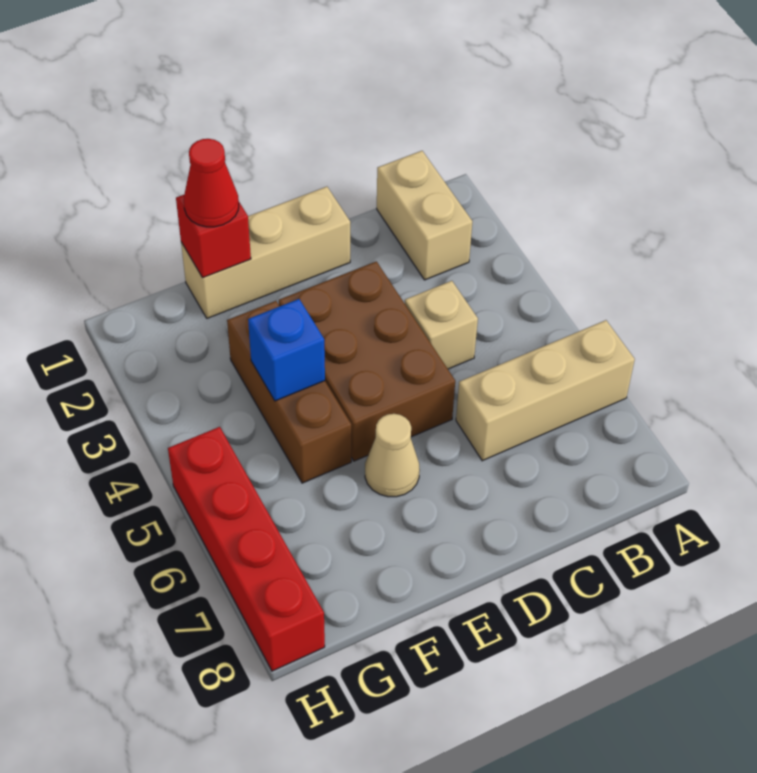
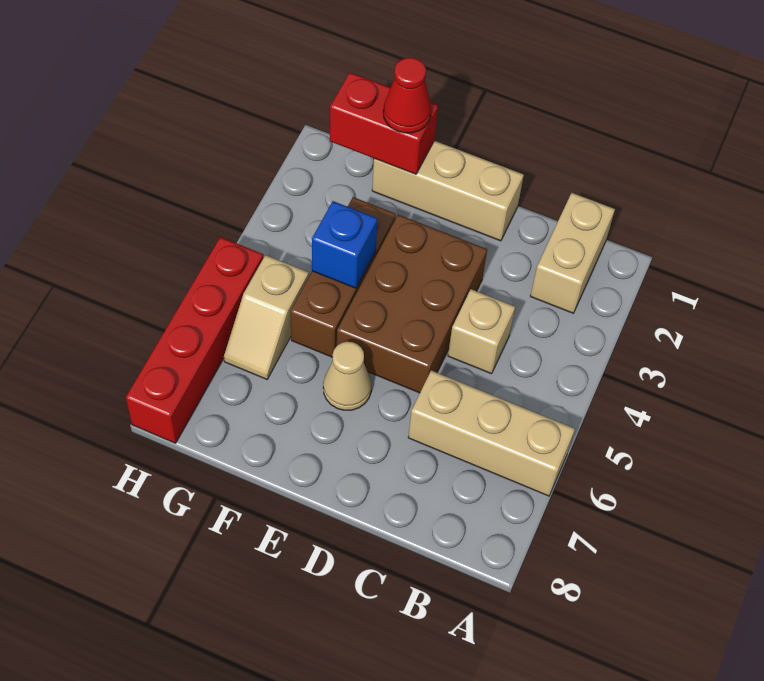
red 1x1 brick [176,195,251,278] -> red 1x2 brick [330,72,438,174]
none -> tan 1x2 slope [224,255,309,379]

